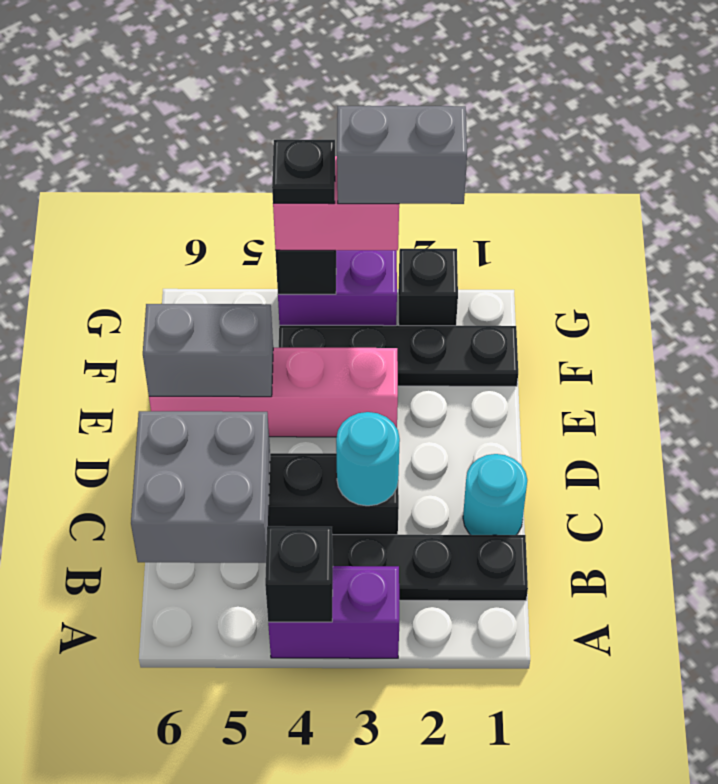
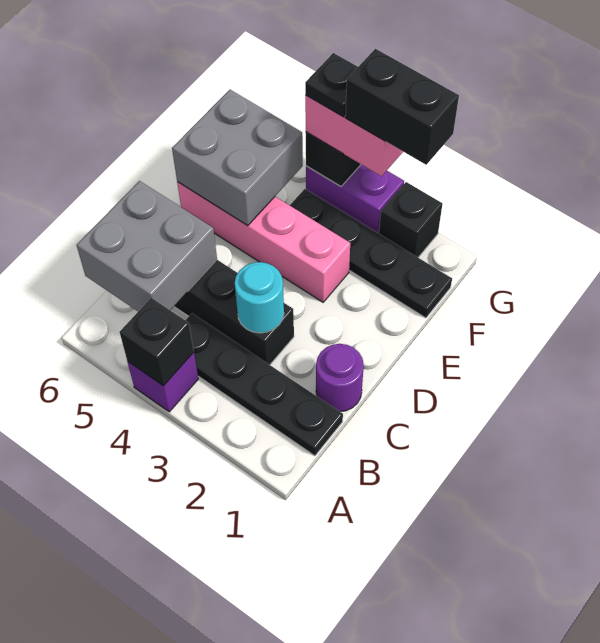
purple 1x2 brick [268,566,399,658] -> purple 1x1 brick [127,352,198,412]
cyan 1x1 round brick [463,454,527,535] -> purple 1x1 round brick [316,344,364,412]
grey 1x2 brick [143,304,273,397] -> grey 2x2 brick [172,90,303,226]
grey 1x2 brick [337,106,467,204] -> black 1x2 brick [345,49,459,165]

